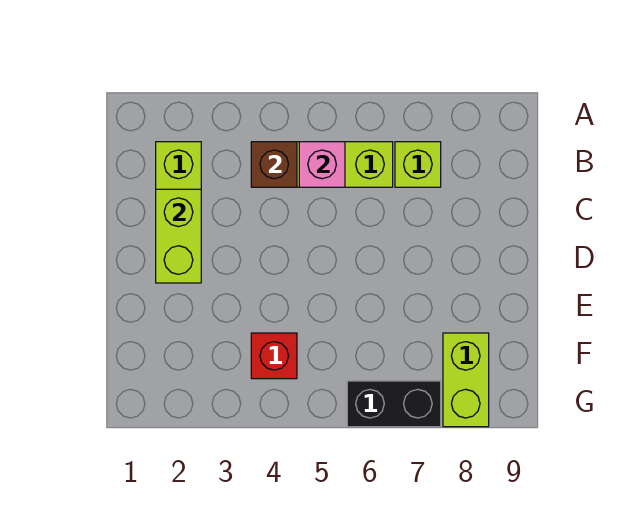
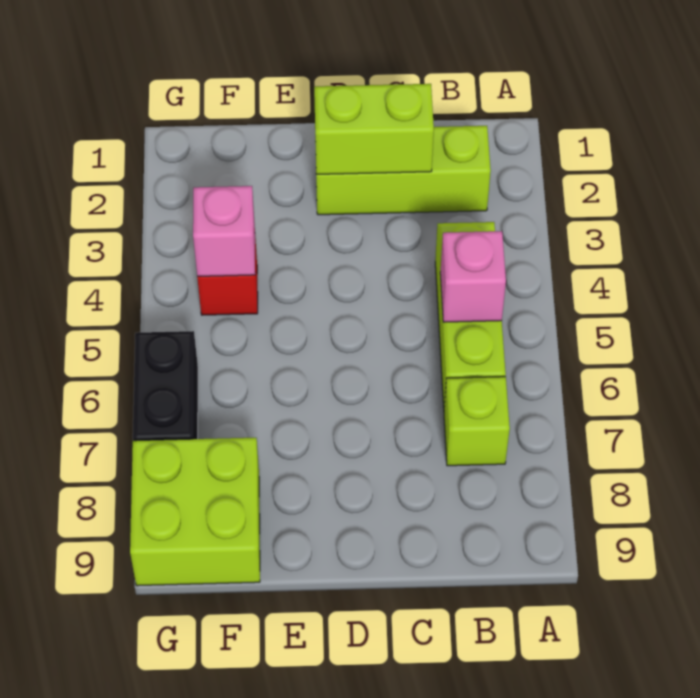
brown 1x1 brick [251,142,297,187] -> none
none -> pink 1x1 brick [193,186,255,276]
lime 1x2 brick [443,333,489,427] -> lime 2x2 brick [130,438,260,586]

